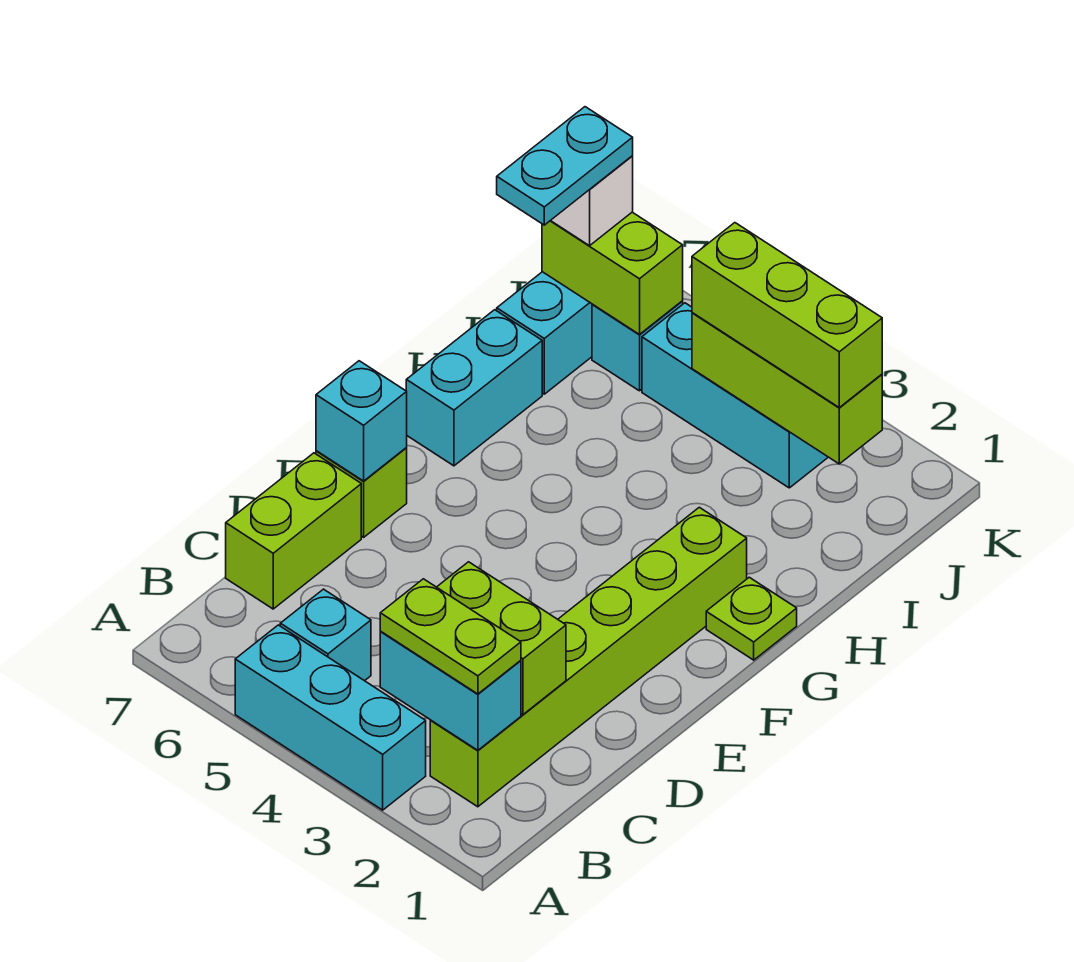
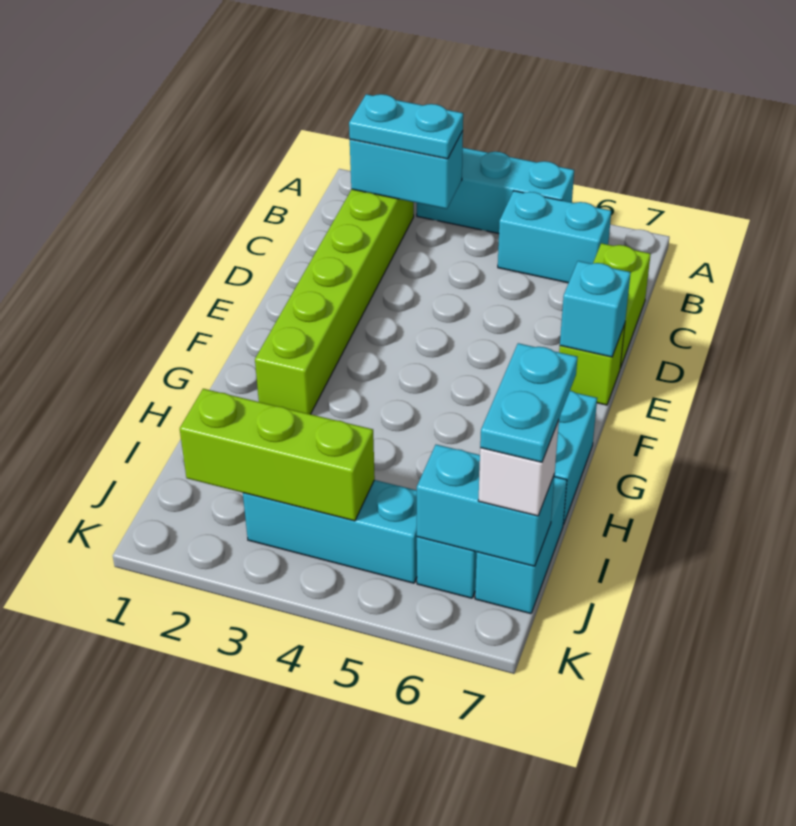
lime 1x2 plate [380,579,521,694] -> cyan 1x2 plate [349,94,463,159]
cyan 1x1 brick [280,589,371,681] -> cyan 1x2 brick [498,191,611,283]
lime 1x2 brick [437,562,566,714] -> none
lime 1x1 plate [706,577,797,660] -> none
lime 1x3 brick [692,223,882,407] -> none
lime 1x2 brick [542,212,683,334] -> cyan 1x2 brick [417,445,555,566]

